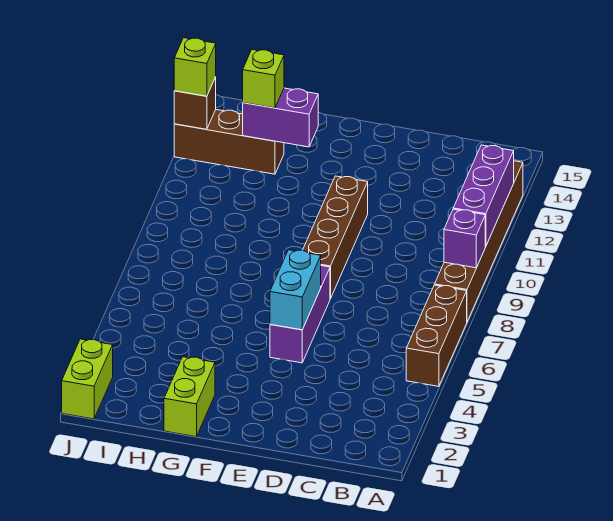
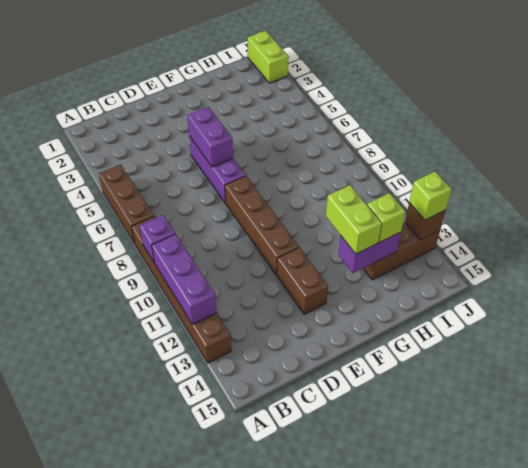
cyan 1x2 brick [270,250,321,330] -> purple 1x2 brick [187,107,233,167]
none -> brown 1x2 brick [277,248,328,314]
lime 1x2 brick [164,357,215,437] -> lime 1x2 brick moved to [326,185,382,254]

